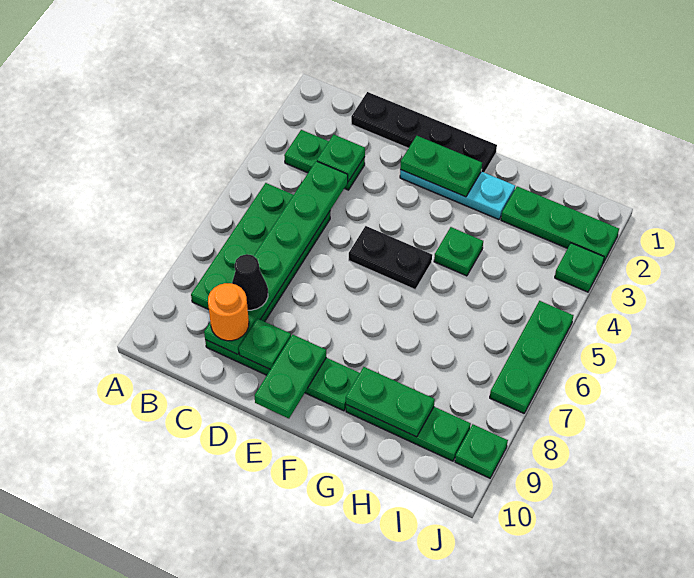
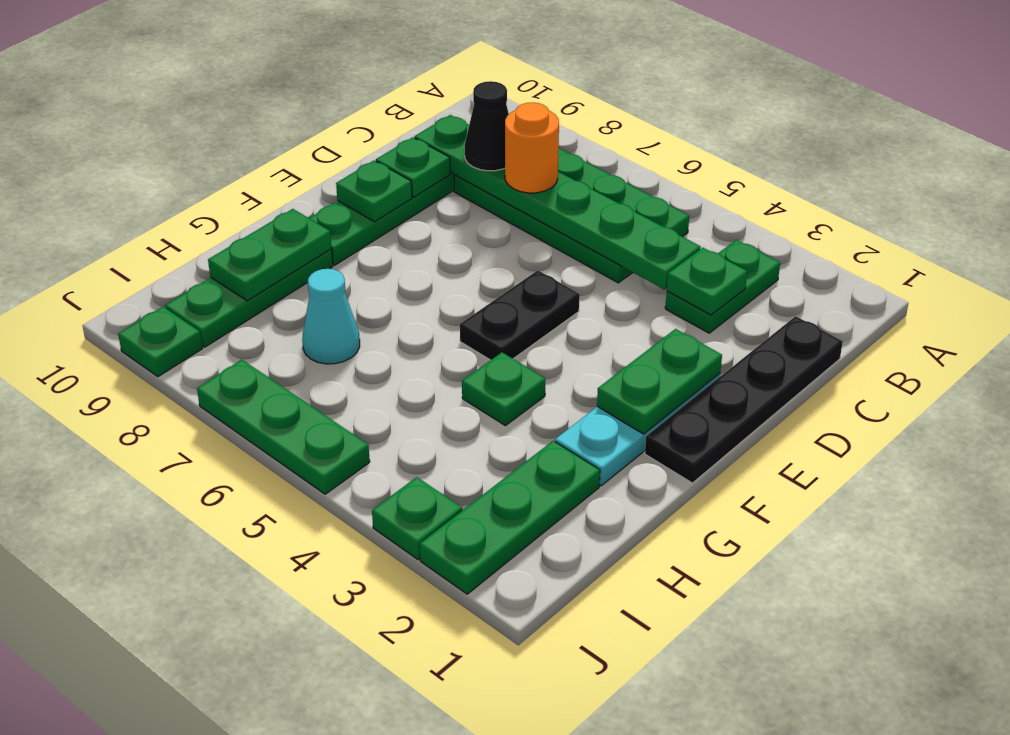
orange 1x1 round brick [208,283,249,341] -> orange 1x1 round brick moved to [505,102,559,193]
green 1x2 plate [255,335,326,418] -> green 1x1 plate [336,160,412,222]
none -> cyan 1x1 cone [302,269,360,364]

